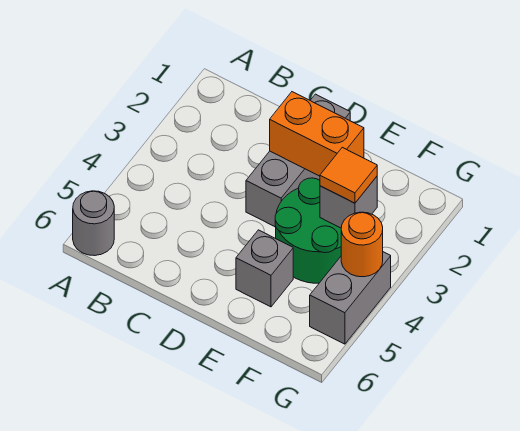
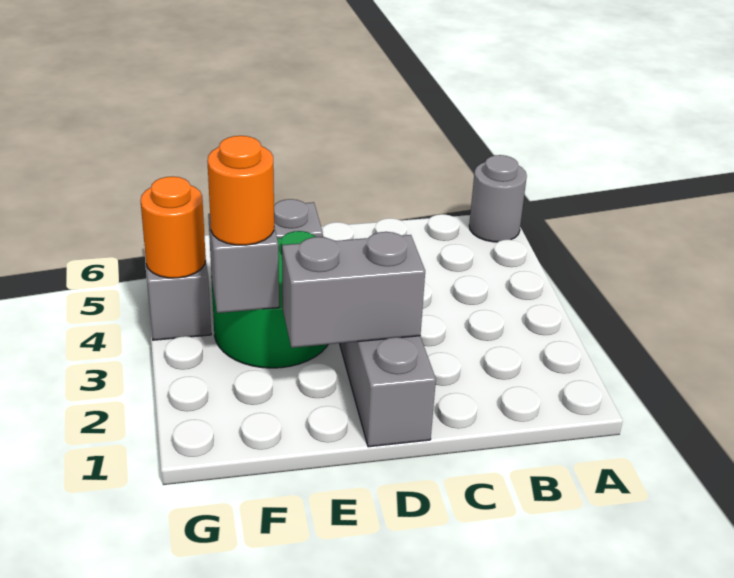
orange 1x2 brick [270,92,364,176] -> grey 1x2 brick [282,232,425,348]
orange 1x1 tile [320,147,377,203] -> orange 1x1 round brick [207,136,274,245]

